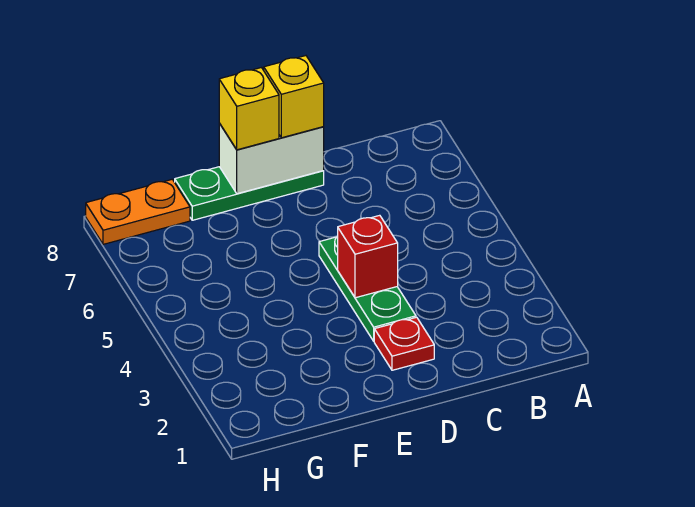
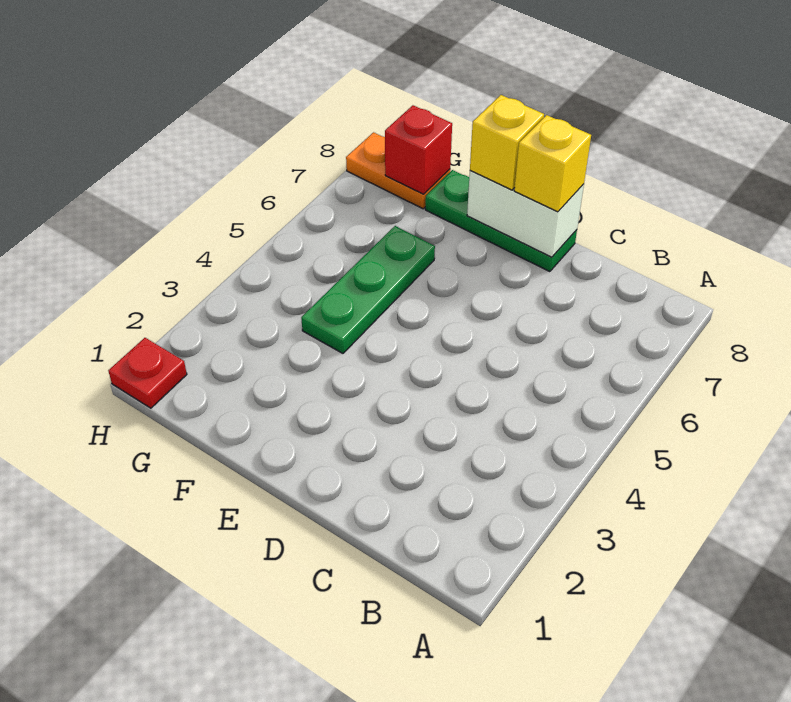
red 1x1 plate [374,317,434,370] -> red 1x1 plate moved to [108,338,187,408]
green 1x3 plate [319,236,416,341] -> green 1x3 plate moved to [301,226,435,353]
red 1x1 brick [338,215,398,298] -> red 1x1 brick moved to [385,105,452,194]

